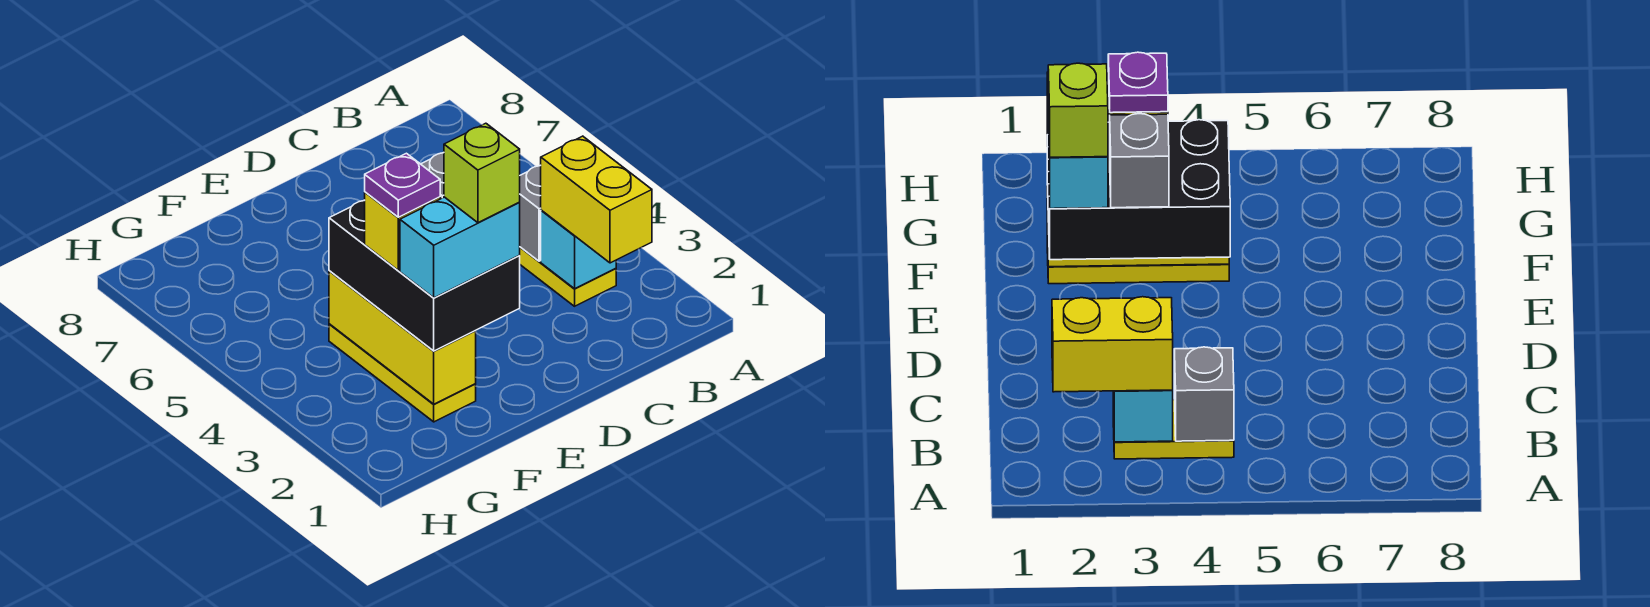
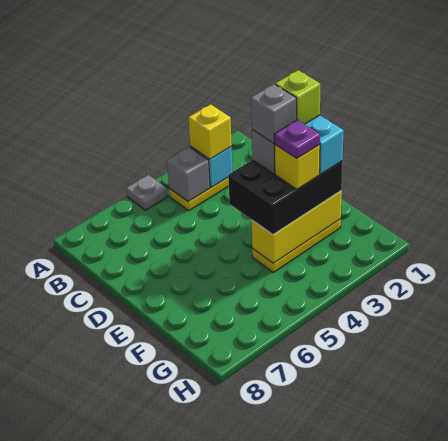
none -> grey 1x1 plate [126,175,168,210]
yellow 1x2 brick [540,136,652,263] -> yellow 1x1 brick [188,104,232,159]
none -> grey 1x1 brick [251,84,296,143]

